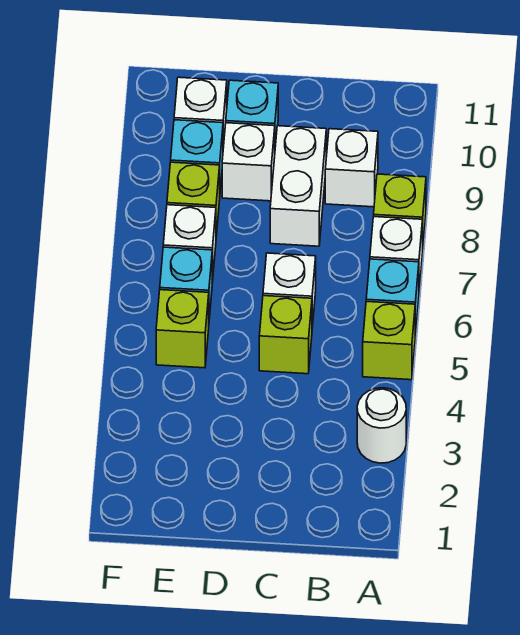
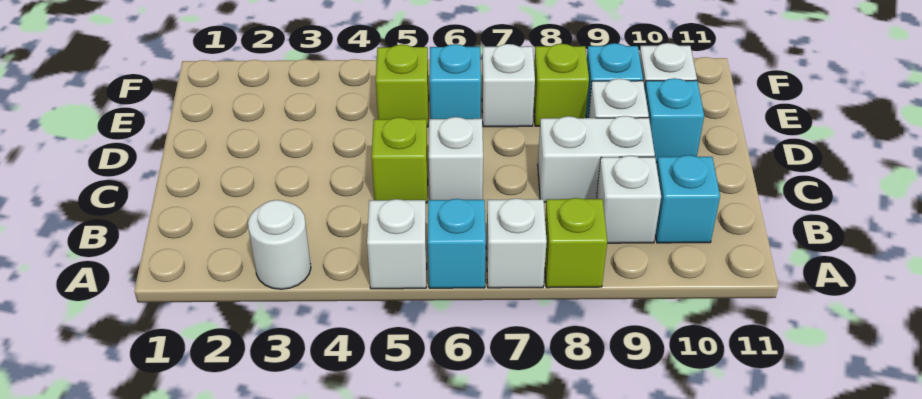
lime 1x1 brick [363,301,415,380] -> white 1x1 brick [367,199,427,289]
none -> cyan 1x1 brick [655,155,720,243]

